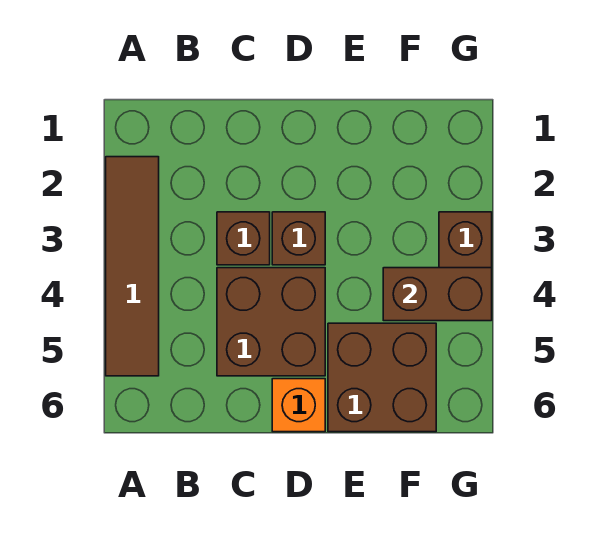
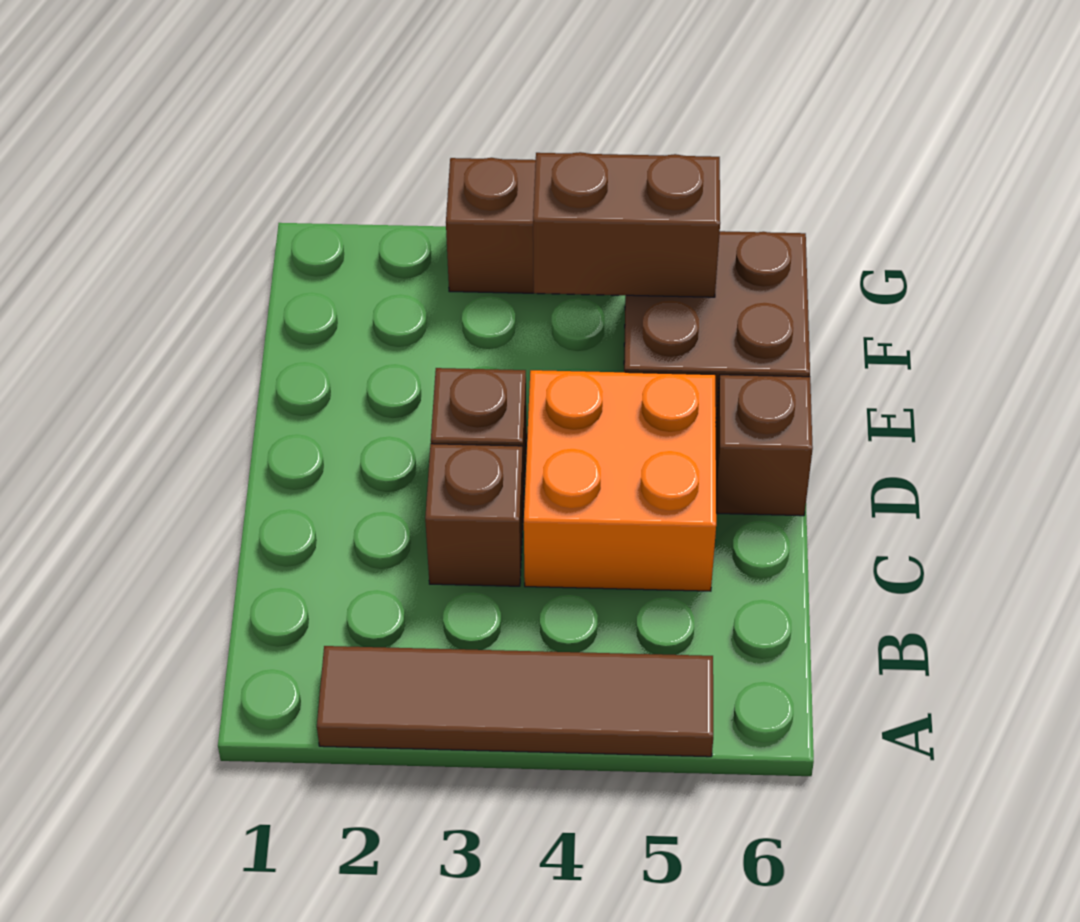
brown 2x2 brick [217,268,325,376] -> orange 2x2 brick [524,370,716,591]
orange 1x1 brick [272,379,325,432] -> brown 1x1 brick [716,375,813,516]
brown 1x2 brick [383,268,492,321] -> brown 1x2 brick turned to [533,152,720,297]

